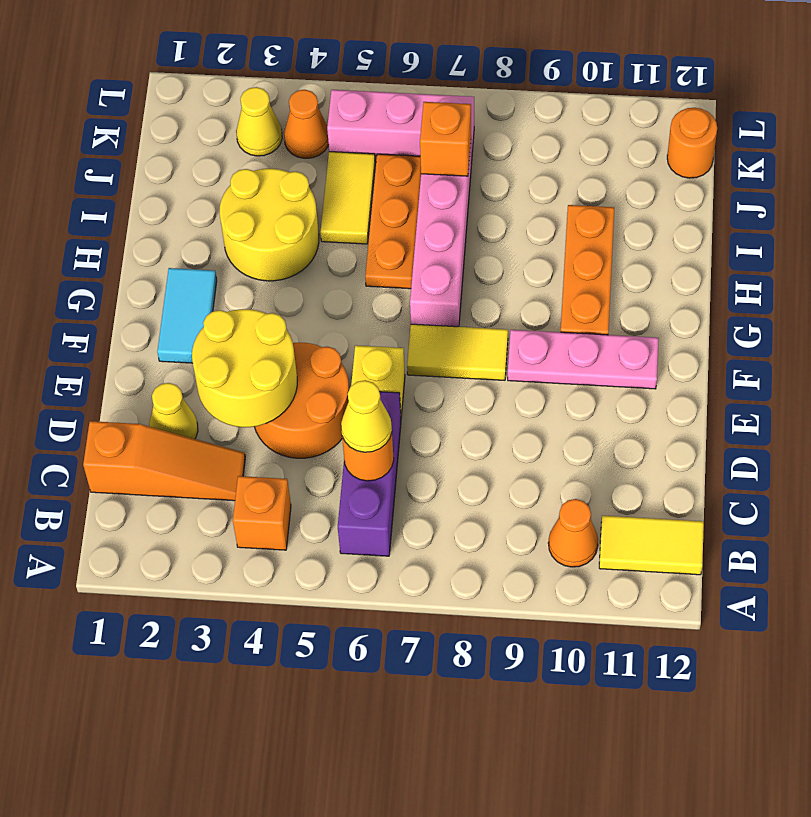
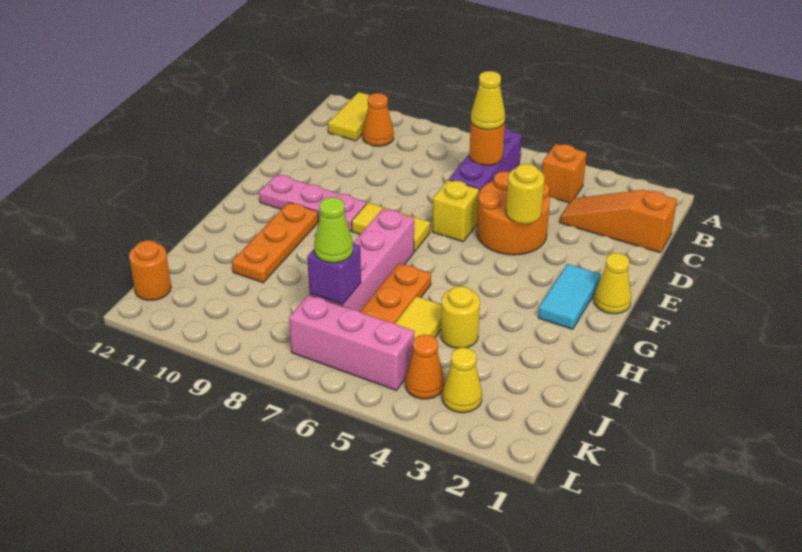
yellow 1x2 tile [599,515,704,575] -> yellow 1x2 tile turned to [328,92,370,141]
yellow 1x1 cone [149,383,198,439] -> yellow 1x1 cone moved to [594,253,631,314]
yellow 2x2 round brick [192,309,297,427] -> yellow 1x1 round brick [506,164,545,224]
yellow 2x2 round brick [220,169,319,281] -> yellow 1x1 round brick [441,286,480,348]
orange 1x1 brick [420,102,471,176] -> purple 1x1 brick [307,243,361,305]
none -> lime 1x1 cone [314,197,353,263]

